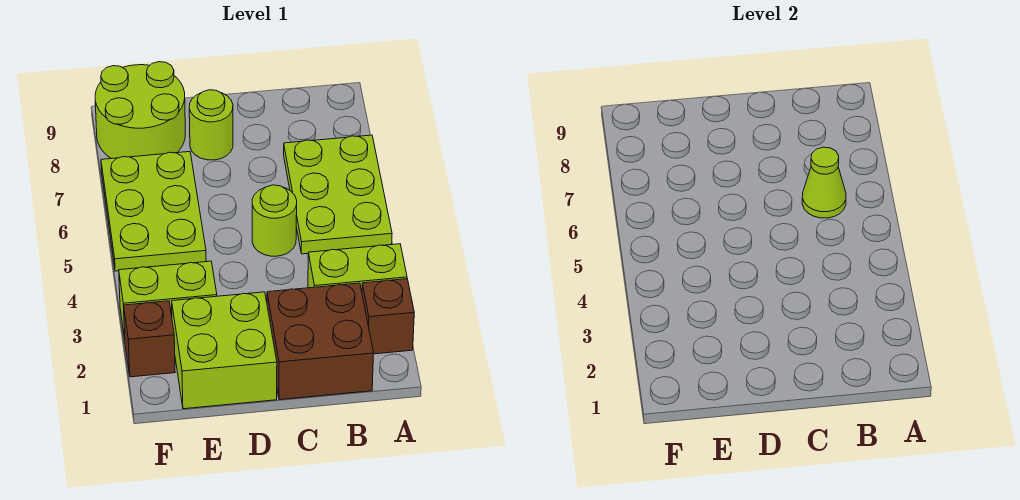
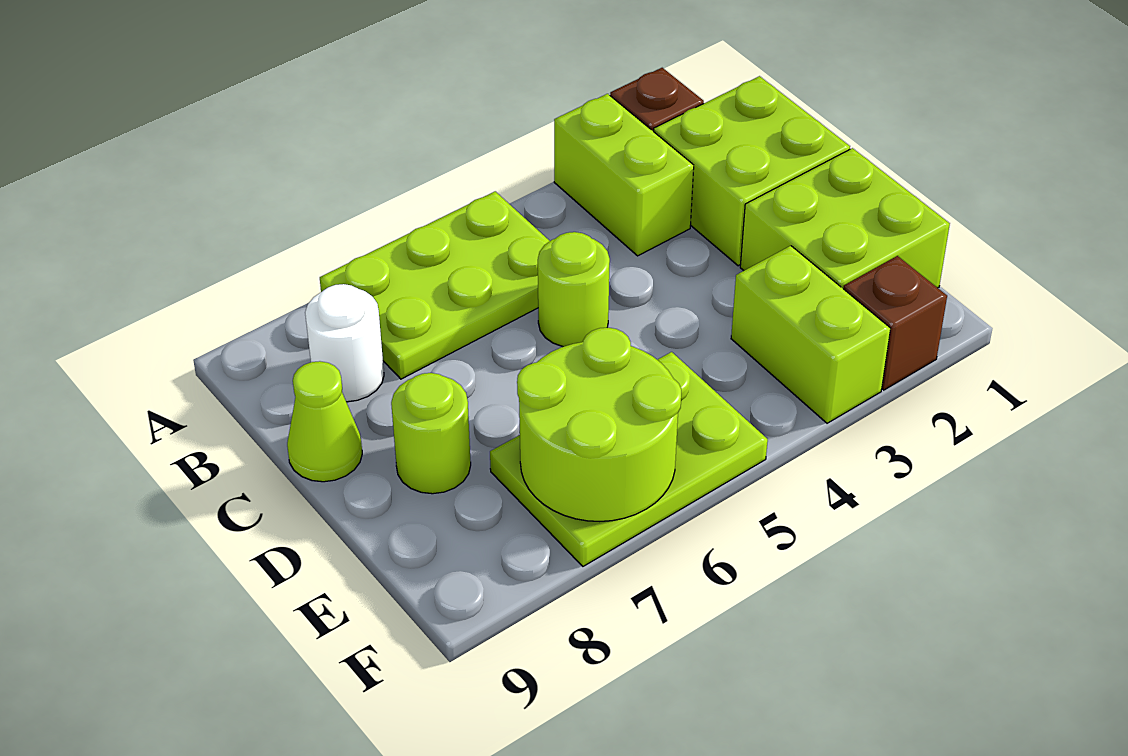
brown 2x2 brick [267,283,374,400] -> lime 2x2 brick [654,76,850,266]
lime 1x1 cone [802,147,846,218] -> lime 1x1 cone moved to [287,361,362,482]
none -> white 1x1 round brick [305,284,384,402]
lime 2x2 round brick [95,62,185,159] -> lime 2x2 round brick moved to [517,328,681,521]

